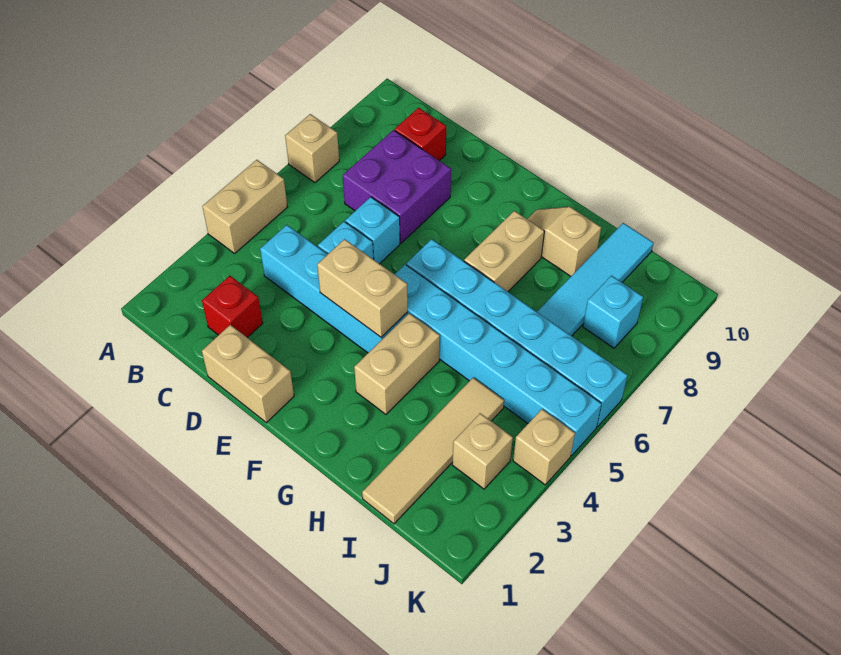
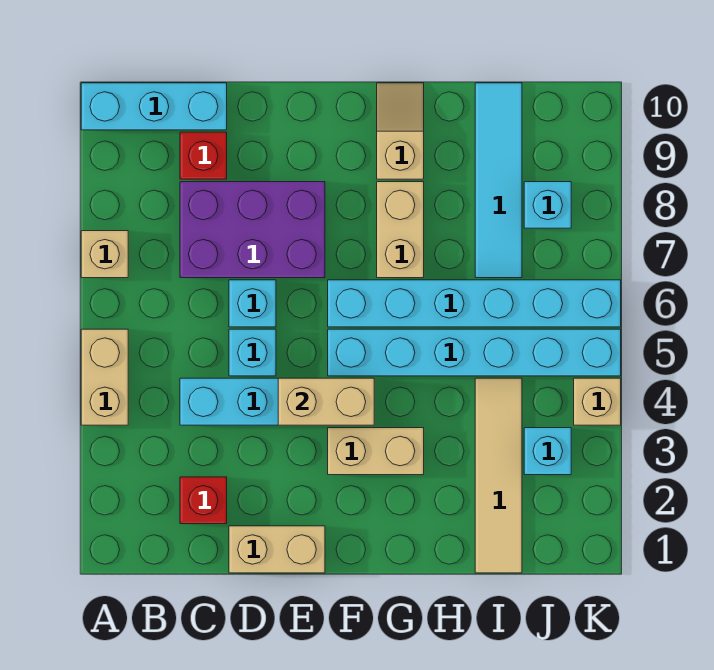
none -> cyan 1x3 brick [81,83,227,130]
purple 2x2 brick [343,130,451,243] -> purple 2x3 brick [180,182,325,278]
tan 1x2 brick [354,313,440,414] -> tan 1x2 brick turned to [328,428,424,475]
tan 1x2 slope [528,207,601,276] -> tan 1x2 slope turned to [377,83,424,179]
tan 1x1 brick [452,413,513,489] -> cyan 1x1 brick [524,428,571,475]

